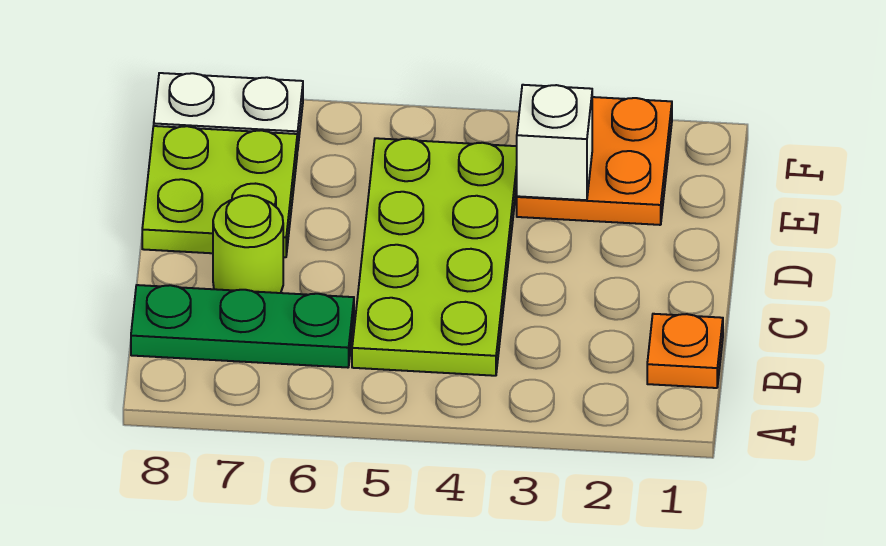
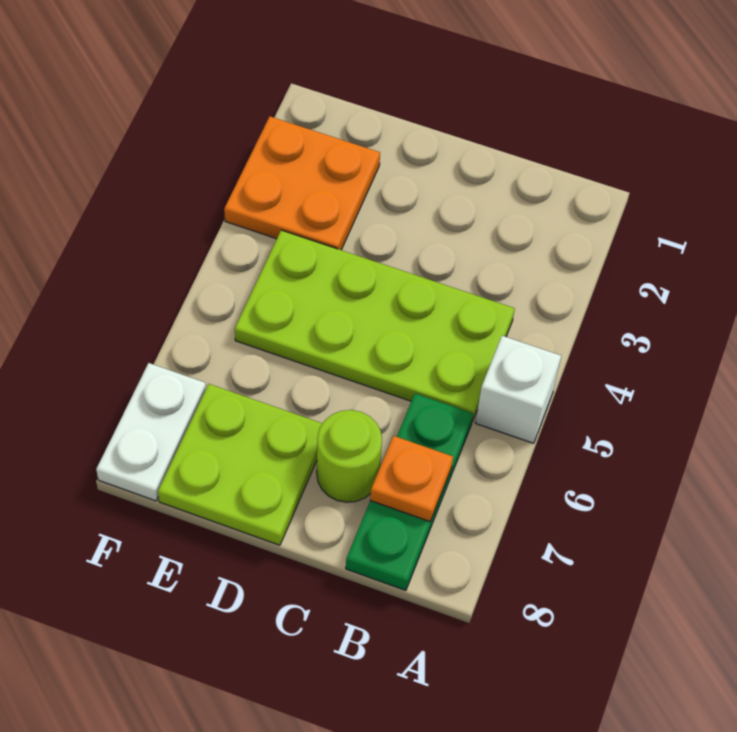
orange 1x1 plate [647,314,723,388] -> orange 1x1 plate moved to [370,436,453,522]
white 1x1 brick [517,85,592,200] -> white 1x1 brick moved to [475,336,561,443]

